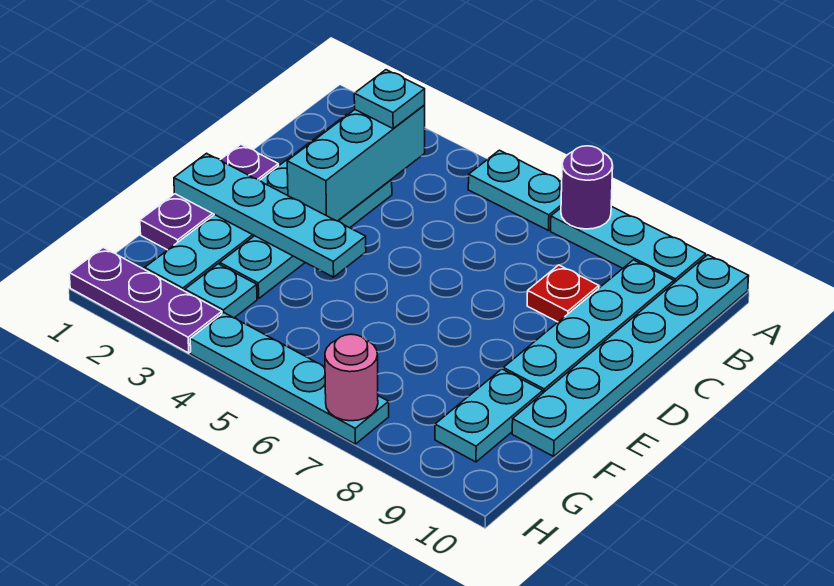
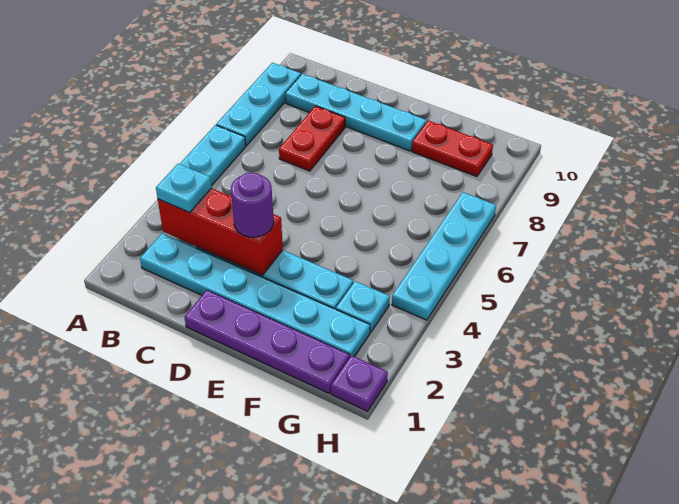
purple 1x1 round brick [561,146,613,229] -> purple 1x1 round brick moved to [231,173,274,237]
cyan 1x6 plate [512,255,749,456] -> none
cyan 1x3 brick [287,105,425,221] -> red 1x3 brick [158,188,283,275]
red 1x1 plate [527,265,599,322] -> red 1x2 plate [279,106,345,171]
purple 1x3 plate [140,145,279,250] -> purple 1x4 plate [185,290,350,393]
cyan 1x4 plate [174,153,366,277] -> none
cyan 1x2 plate [435,369,543,462] -> red 1x2 plate [412,121,493,177]
purple 1x3 plate [69,248,222,353] -> purple 1x1 plate [331,355,388,411]
pink 1x1 round brick [325,334,378,421] -> none

